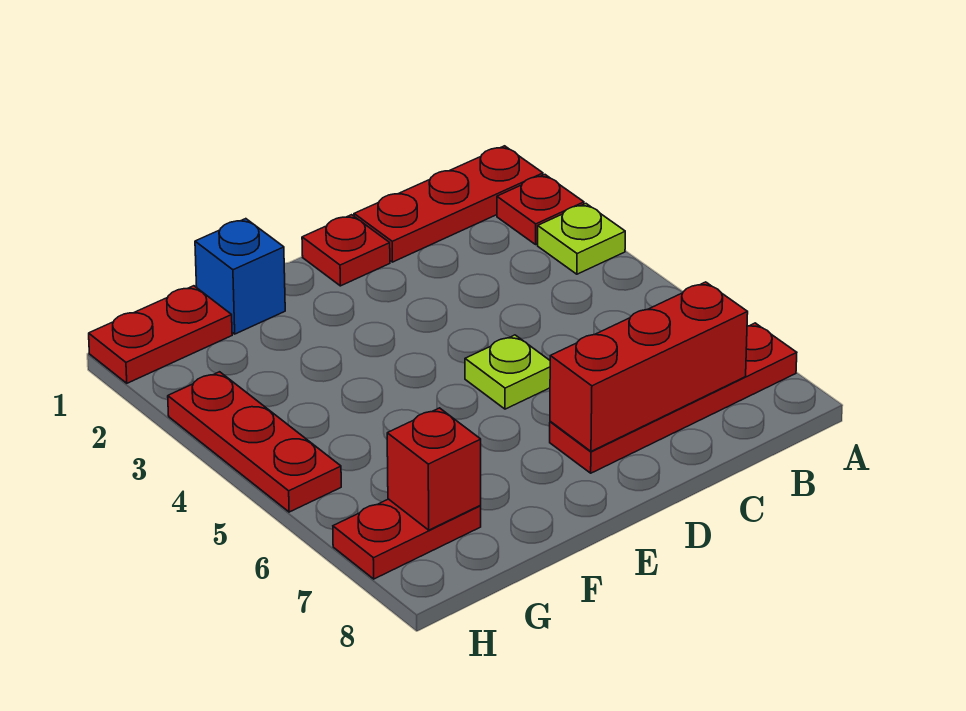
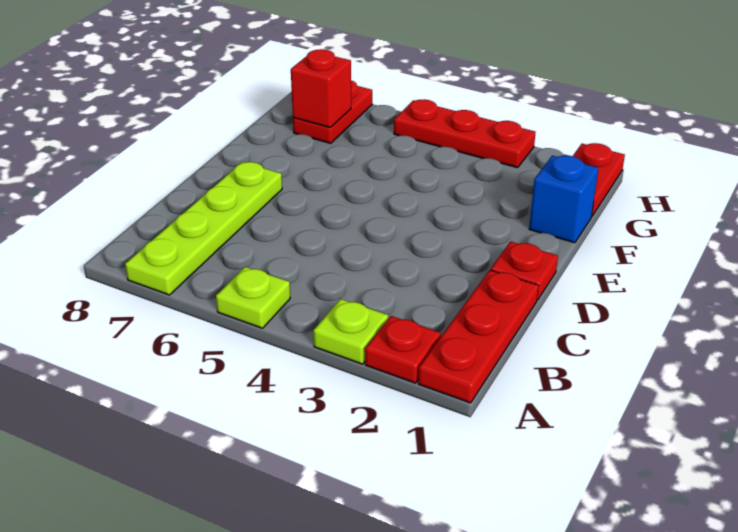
red 1x4 plate [550,323,797,473] -> lime 1x4 plate [125,162,282,295]
red 1x3 brick [550,282,748,451] -> none
lime 1x1 plate [465,335,550,409] -> lime 1x1 plate moved to [216,267,290,328]

